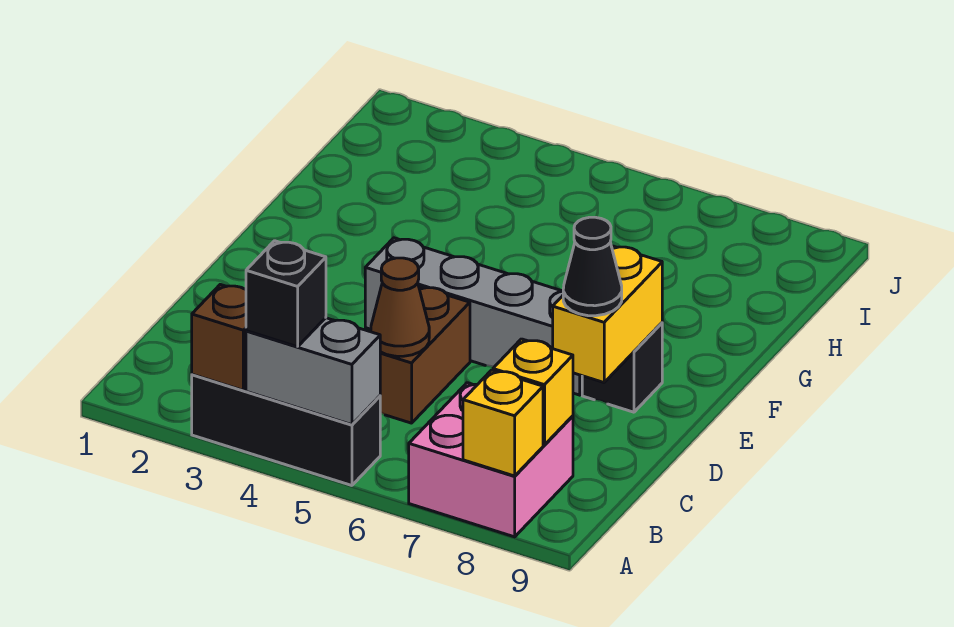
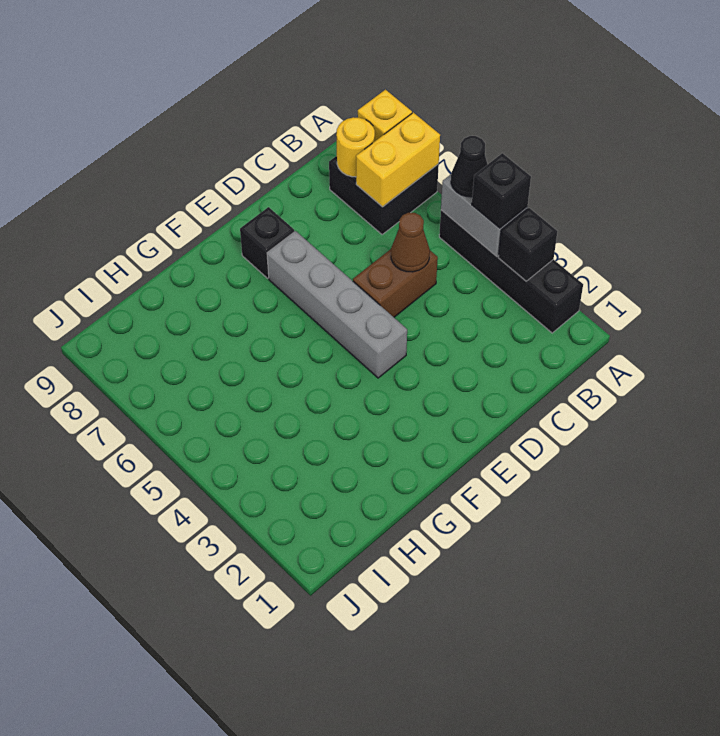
black 1x3 brick [192,374,380,485] -> black 1x4 brick [439,210,583,333]
brown 1x1 brick [192,284,246,390] -> black 1x1 brick [498,208,557,281]
pink 2x2 brick [409,383,573,537] -> black 2x2 brick [329,156,439,235]
yellow 1x1 brick [493,339,573,445] -> yellow 1x1 round brick [336,117,375,177]
yellow 1x2 brick [553,246,662,382] -> yellow 1x2 brick moved to [356,112,440,207]
black 1x1 cone [563,217,622,316] -> black 1x1 cone moved to [451,136,488,197]

